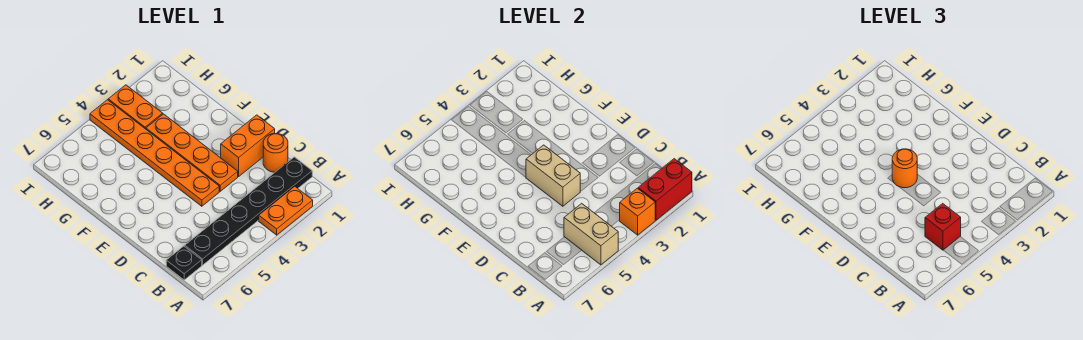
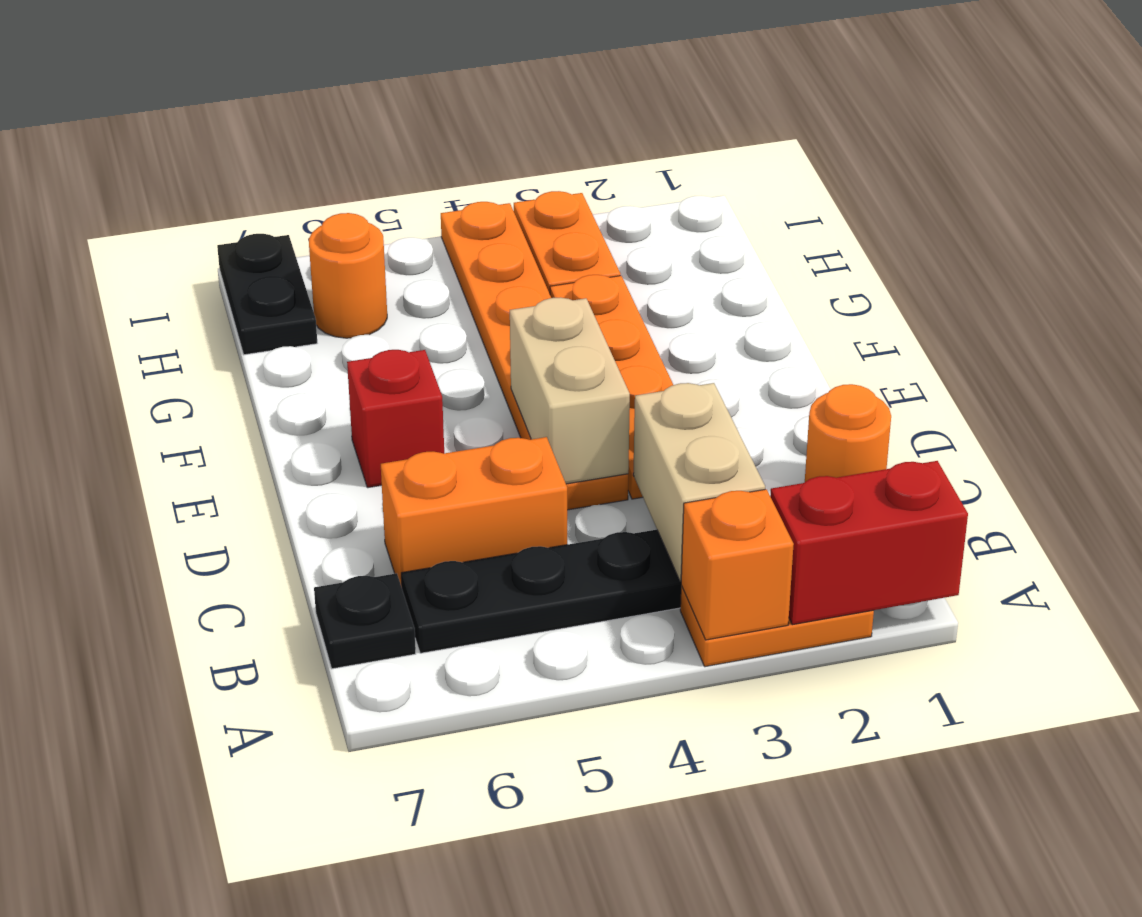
tan 1x2 brick [564,203,618,265] -> tan 1x2 brick moved to [633,383,765,582]
red 1x1 brick [925,203,961,250] -> red 1x1 brick moved to [347,350,444,488]
orange 1x2 brick [221,115,275,176] -> orange 1x2 brick moved to [381,437,567,587]
orange 1x1 round brick [892,149,917,188] -> orange 1x1 round brick moved to [309,213,387,338]
none -> black 1x2 plate [217,234,317,355]

